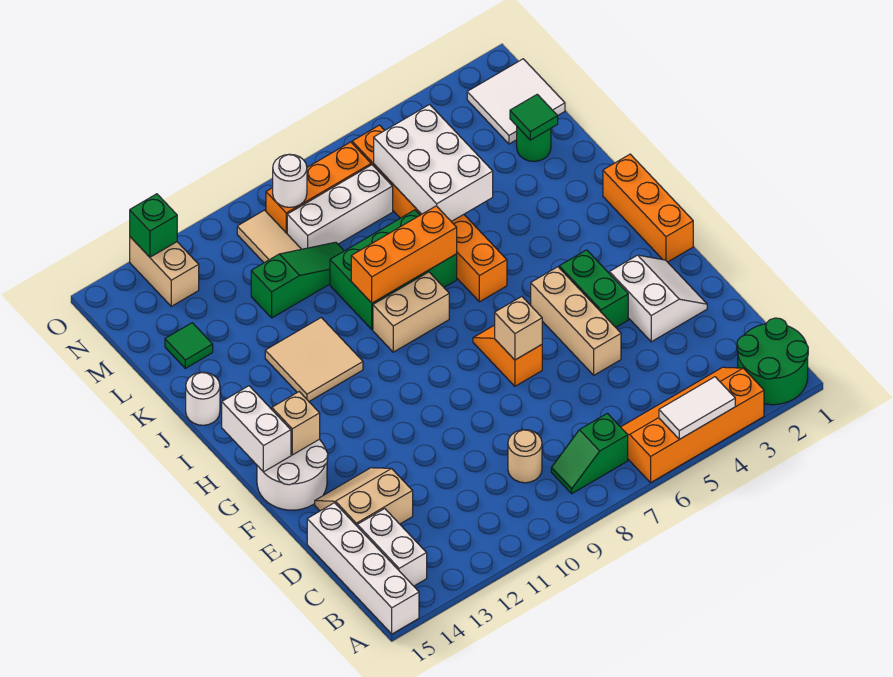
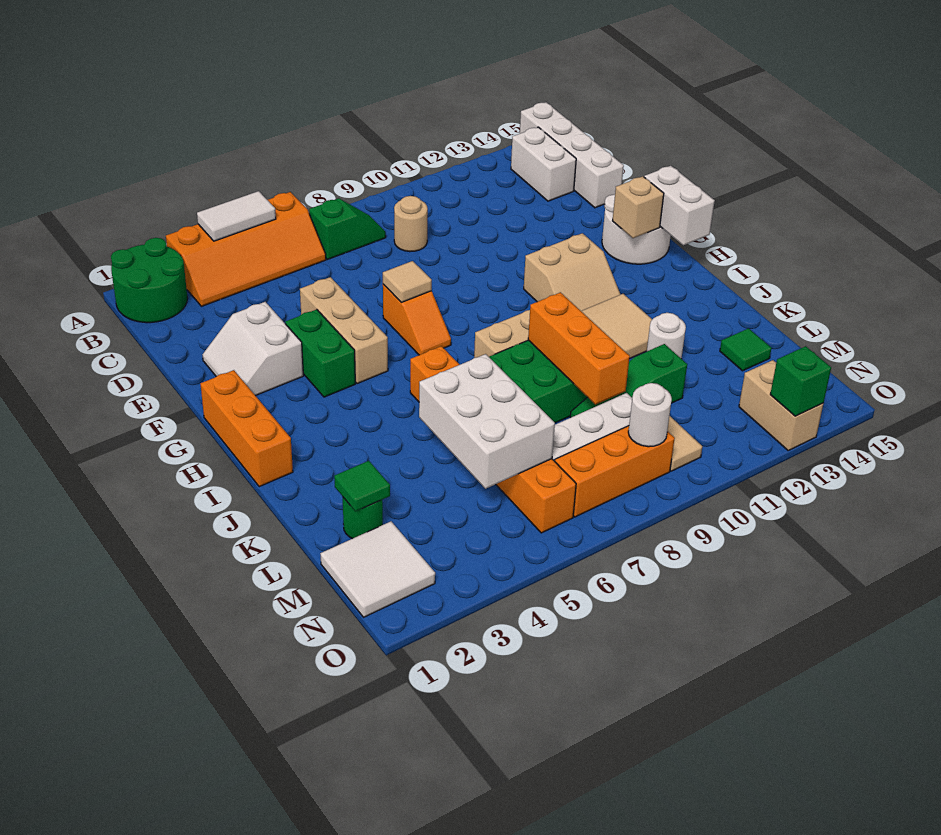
tan 2x2 slope [315,468,413,526] -> tan 2x2 slope moved to [524,233,621,311]
tan 1x1 brick [494,296,542,360] -> tan 1x1 tile [383,261,432,302]
orange 1x3 brick [351,206,457,303] -> orange 1x3 brick turned to [528,292,630,405]
white 1x1 round brick [186,372,220,425] -> white 1x1 round brick moved to [647,313,686,359]

